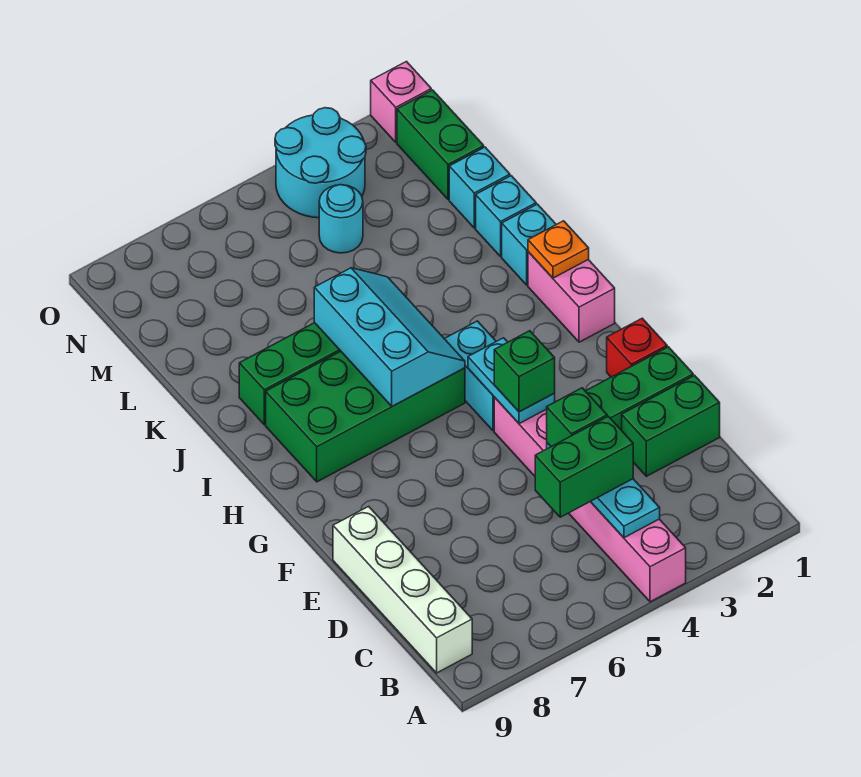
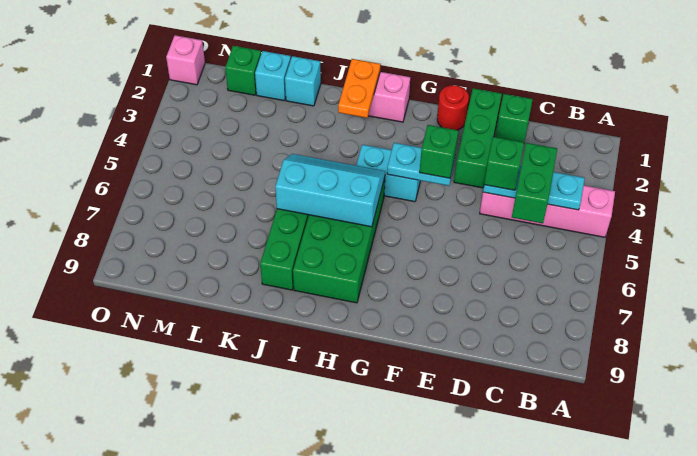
pink 1x6 brick [494,397,686,602] -> pink 1x4 brick [480,185,615,237]
white 1x4 brick [333,506,472,673] -> none
green 1x2 brick [622,375,720,476] -> green 1x1 brick [495,94,533,142]
red 1x1 brick [607,318,667,377] -> red 1x1 round brick [437,85,469,130]
orange 1x1 plate [528,221,589,278] -> orange 1x2 plate [338,59,381,118]
cyan 1x1 brick [502,204,556,285] -> none
green 1x2 brick [397,90,484,200] -> green 1x1 brick [225,46,261,95]
cyan 1x1 round brick [319,185,363,253] -> none
cyan 2x2 round brick [275,108,366,218] -> none

